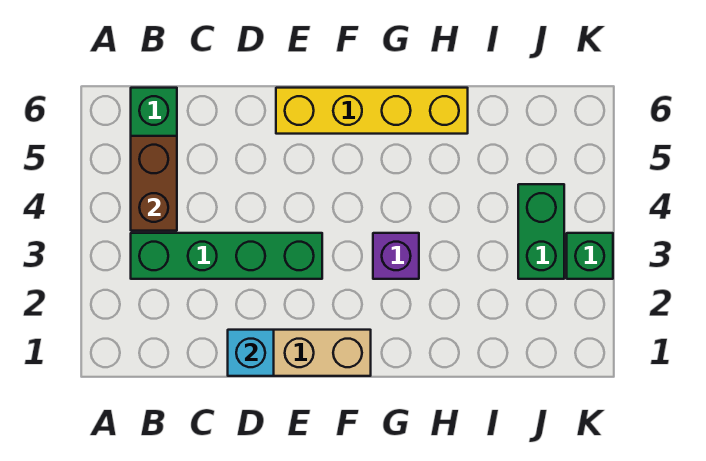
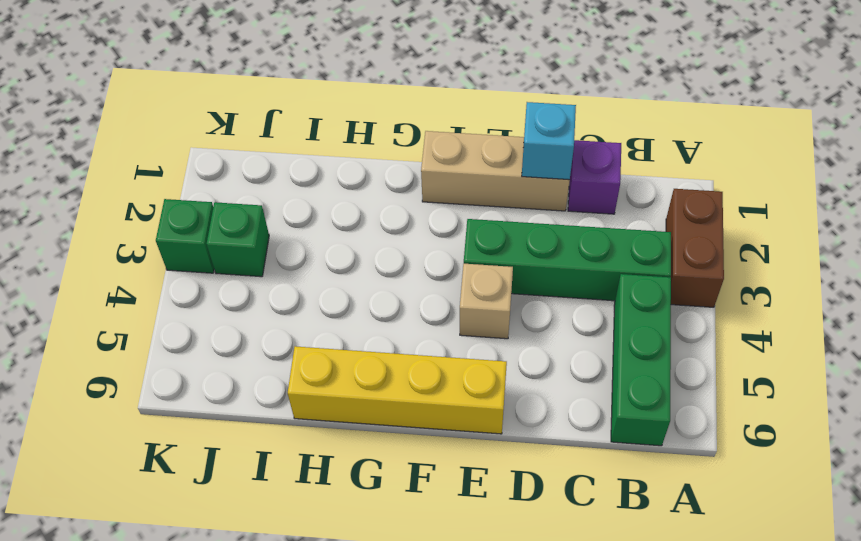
brown 1x2 brick [131,136,177,231] -> brown 1x2 brick moved to [666,189,724,307]
none -> tan 1x1 brick [460,264,513,339]
purple 1x1 brick [373,233,419,279] -> purple 1x1 brick moved to [568,140,621,214]
green 1x2 brick [518,184,564,279] -> green 1x1 brick [206,202,269,277]

